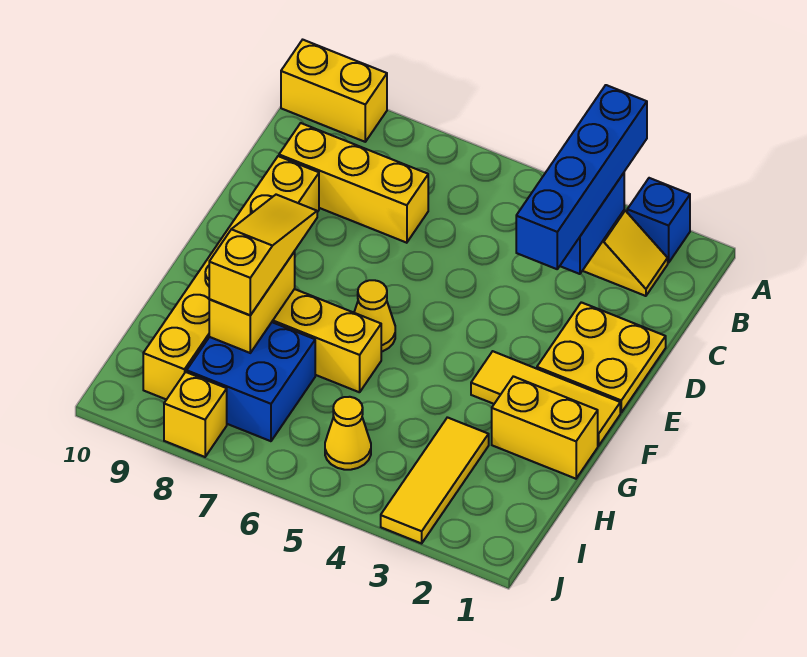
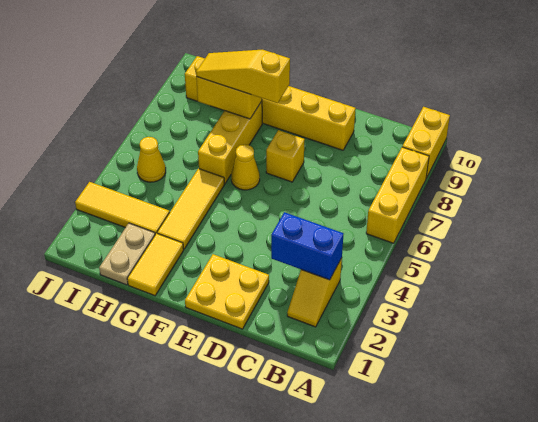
blue 1x1 brick [627,178,690,263] -> none
blue 1x4 brick [516,85,647,269] -> none
yellow 1x3 brick [279,123,428,243] -> yellow 1x3 brick moved to [366,147,429,243]
yellow 1x3 tile [471,351,620,446] -> yellow 1x3 tile moved to [157,169,224,249]
yellow 1x3 slope [209,195,317,315] -> yellow 1x3 slope turned to [196,50,290,103]
yellow 1x2 brick [492,376,598,479] -> yellow 1x2 tile [127,233,184,296]
none -> tan 1x2 plate [99,223,155,285]
blue 2x2 brick [187,322,315,441] -> none
yellow 1x1 brick [164,372,227,457] -> yellow 1x1 brick moved to [266,130,305,182]

